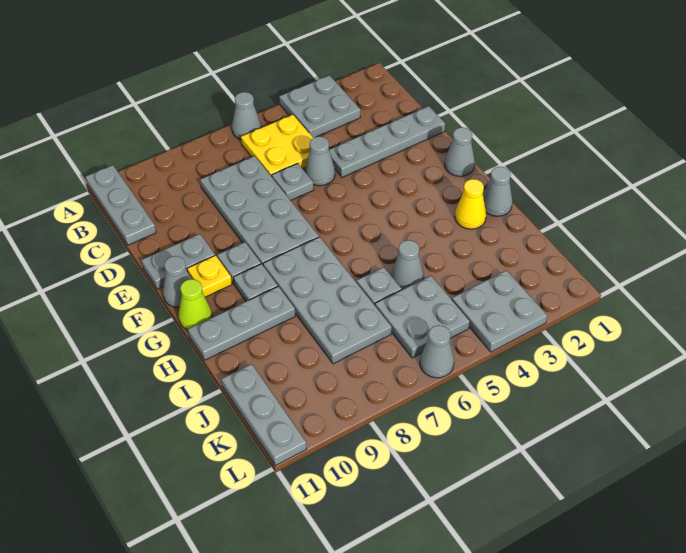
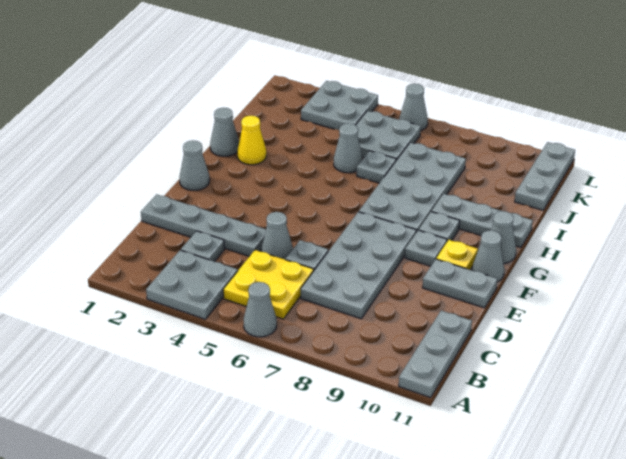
none -> grey 1x1 plate [181,231,225,262]
lime 1x1 cone [179,279,212,330] -> grey 1x1 cone [491,211,516,264]

